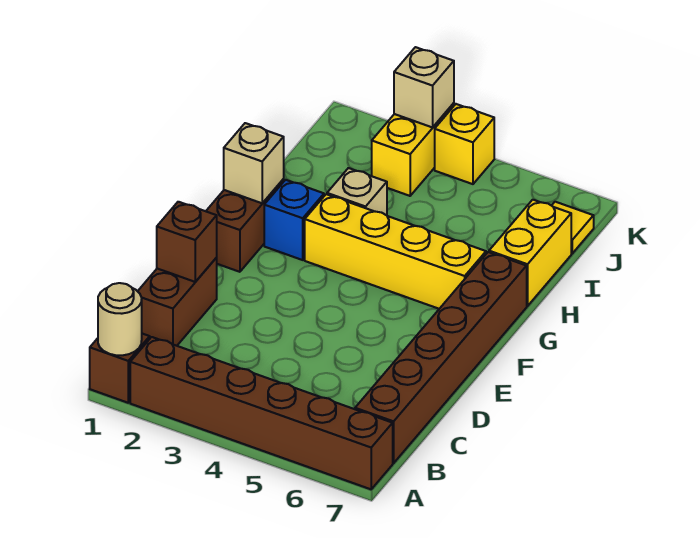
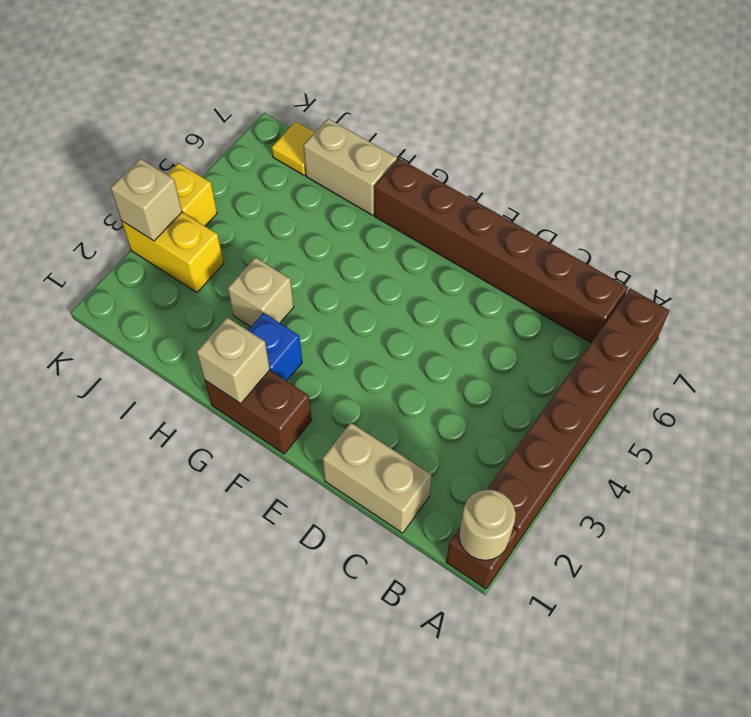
brown 1x2 brick [138,258,217,346] -> tan 1x2 brick [323,423,432,533]
brown 1x1 brick [157,202,217,282] -> none
yellow 1x4 brick [305,194,486,309] -> none
yellow 1x2 brick [489,200,571,306] -> tan 1x2 brick [303,119,397,215]

